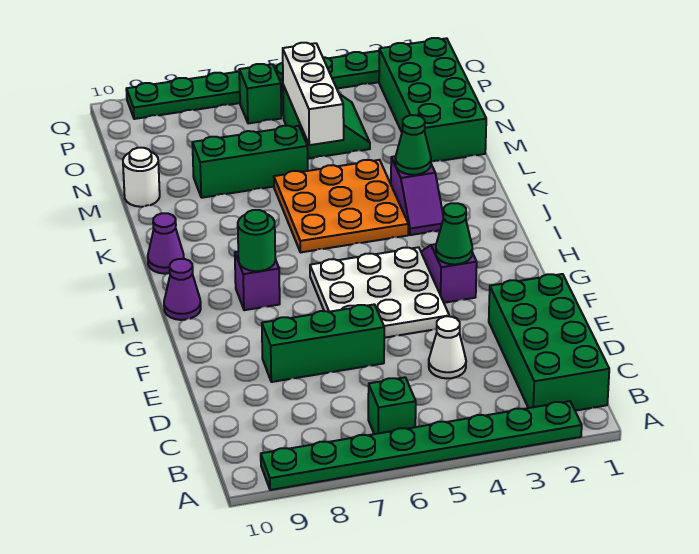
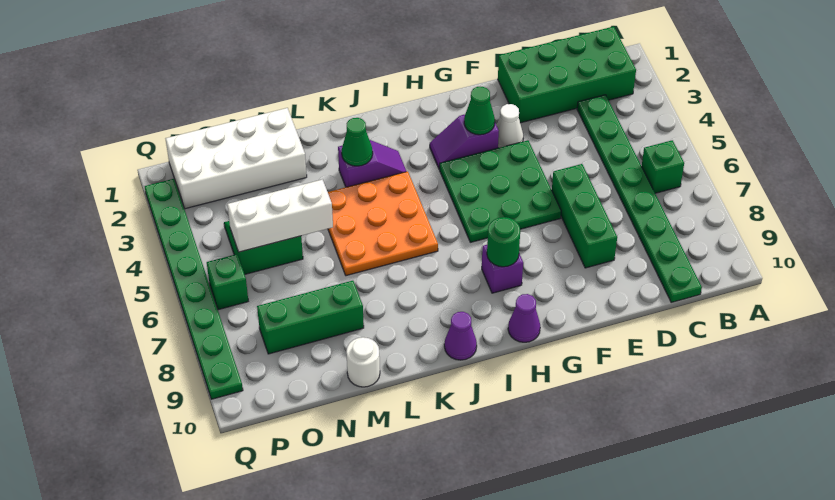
green 1x8 plate [261,401,582,490] -> green 1x8 plate moved to [577,95,702,302]
white 1x1 cone [429,316,466,379] -> white 1x1 cone moved to [497,104,523,148]
white 3x3 plate [310,247,449,338] -> green 3x3 plate [439,140,561,242]
green 2x4 brick [379,38,486,162] -> white 2x4 brick [165,108,307,209]
green 1x3 brick [192,126,308,198] -> green 1x3 brick turned to [257,281,364,354]

